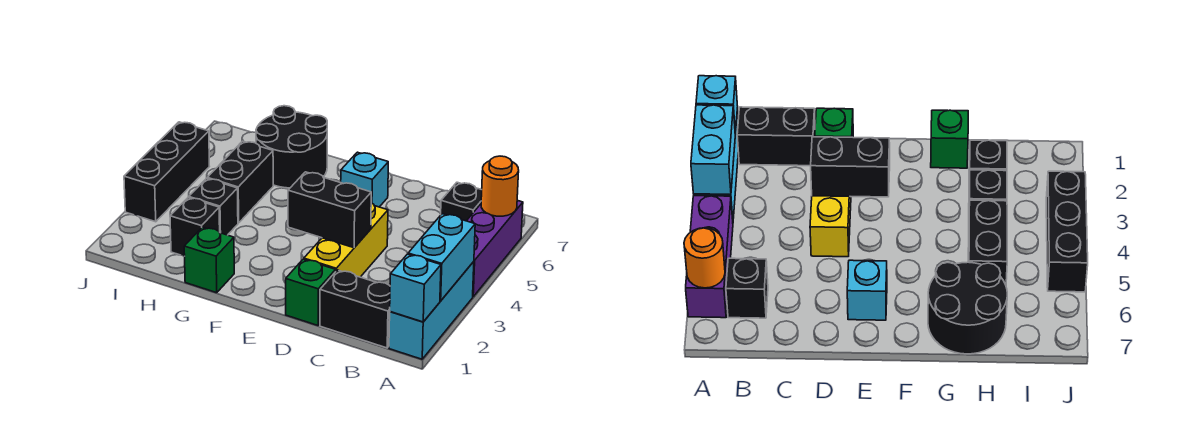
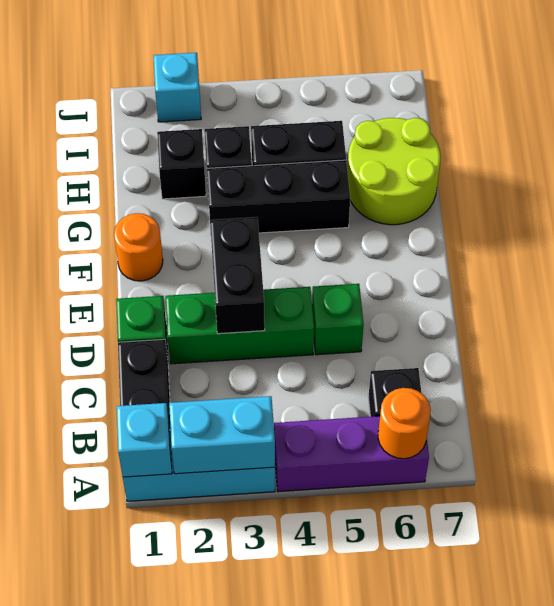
yellow 1x3 brick [304,203,388,277] -> green 1x3 brick [166,287,314,364]
cyan 1x1 brick [341,152,388,207] -> cyan 1x1 brick moved to [154,53,201,122]
none -> orange 1x1 round brick [114,213,163,281]
green 1x1 brick [184,227,234,293] -> green 1x1 brick moved to [312,284,364,355]
black 2x2 round brick [256,106,327,188] -> lime 2x2 round brick [347,118,441,225]
black 1x3 brick [124,122,209,222] -> black 1x3 brick moved to [207,160,350,233]

